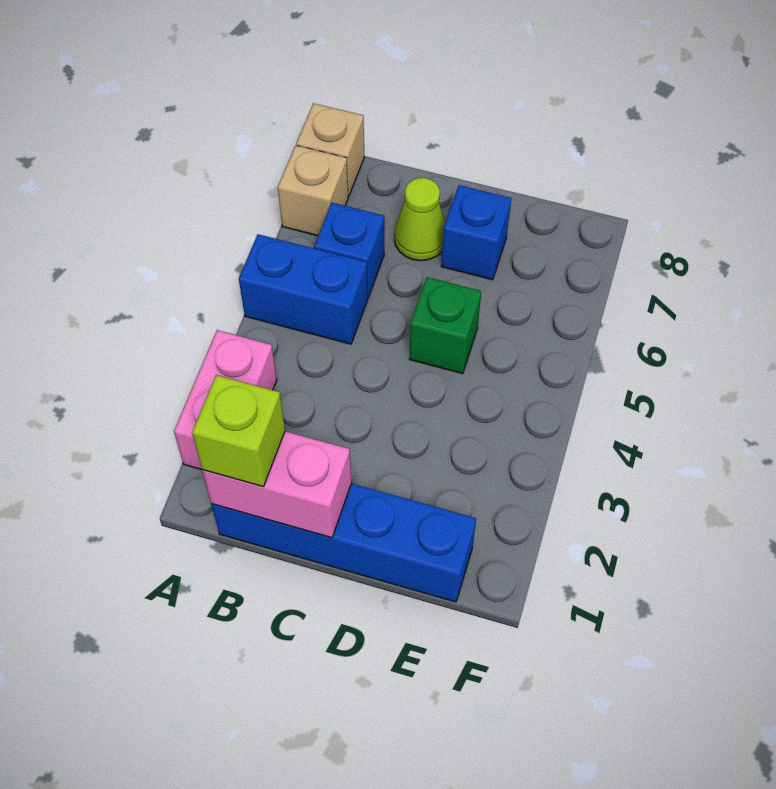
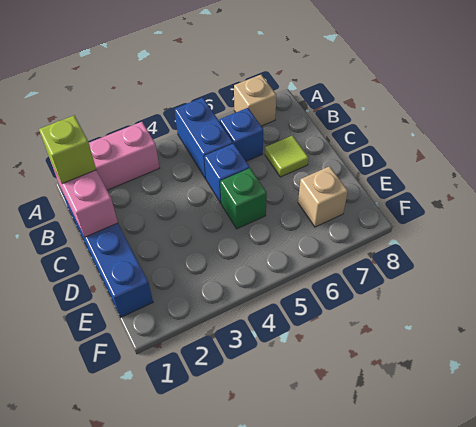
tan 1x1 brick [296,103,364,196] -> tan 1x1 brick moved to [298,166,348,227]
lime 1x1 cone [394,178,445,261] -> lime 1x1 tile [265,136,309,177]
blue 1x1 brick [441,185,511,280] -> blue 1x1 brick moved to [204,143,250,203]

